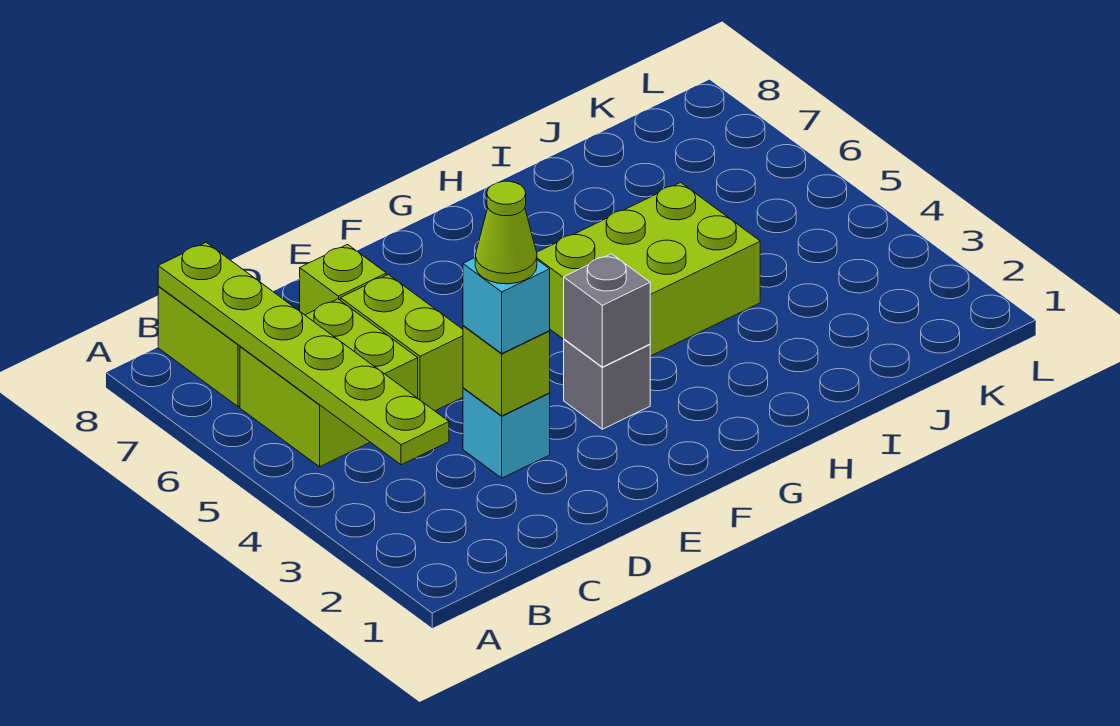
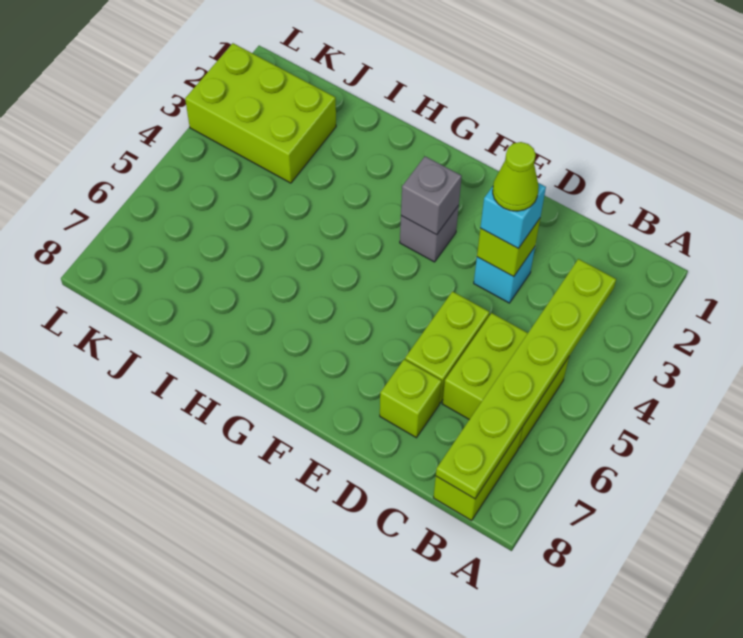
lime 2x3 brick [537,183,760,356] -> lime 2x3 brick moved to [185,43,336,183]

